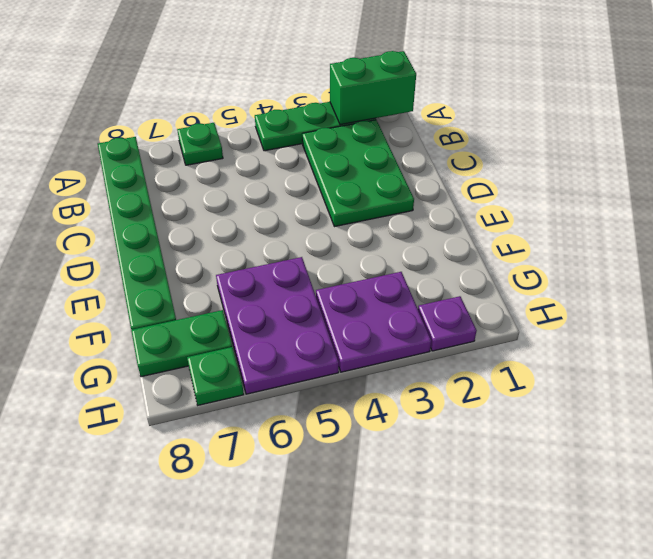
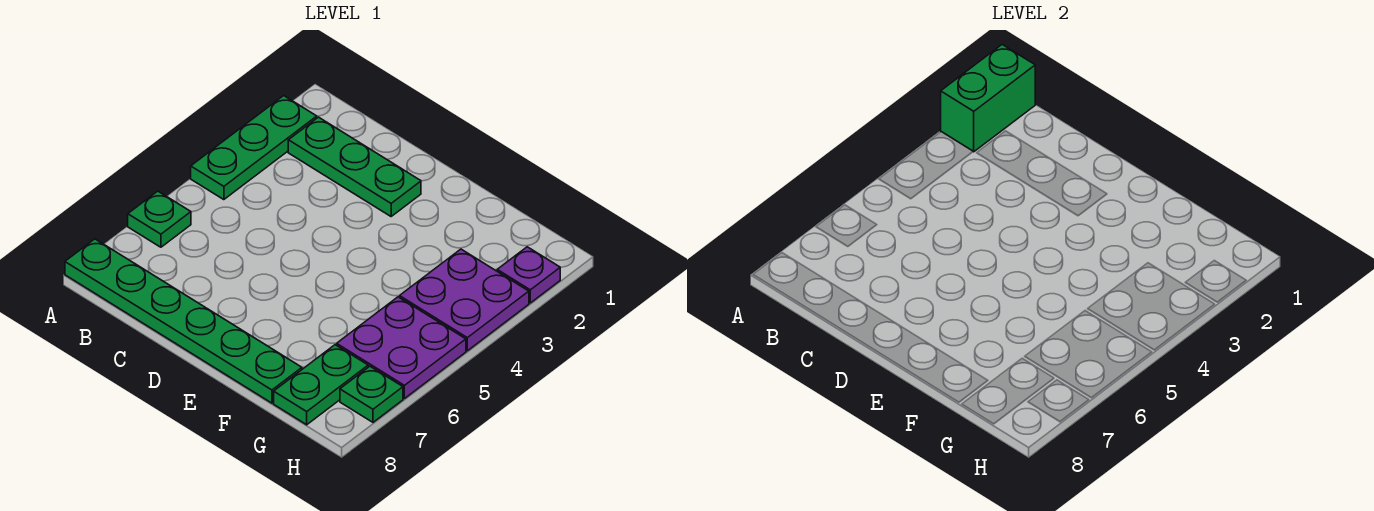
green 2x3 plate [302,120,414,227] -> green 1x3 plate [288,117,421,216]
purple 2x3 plate [216,257,339,394] -> purple 2x2 plate [337,297,466,399]

